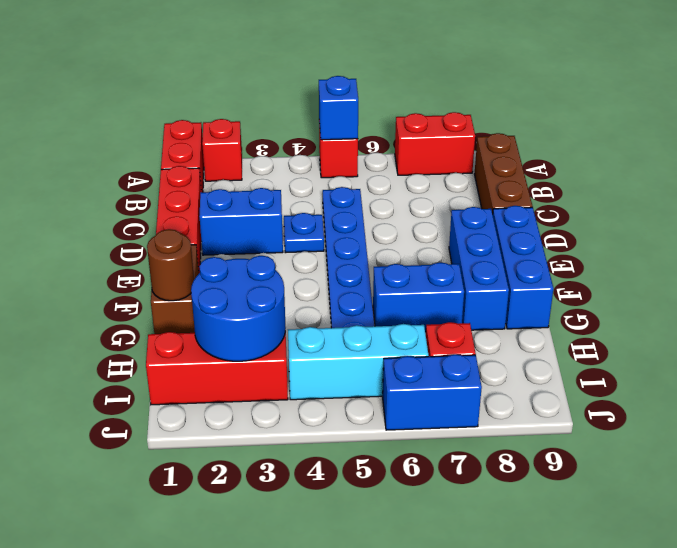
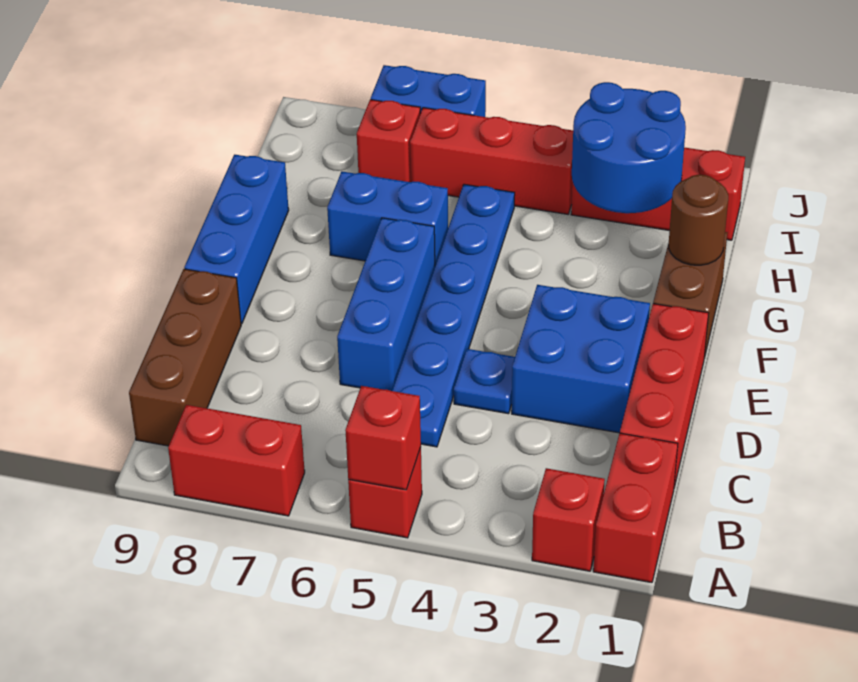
blue 1x1 brick [319,76,358,140] -> red 1x1 brick [345,386,421,490]
blue 1x2 brick [199,188,283,255] -> blue 2x2 brick [512,285,650,433]
blue 1x3 brick [449,207,509,330] -> blue 1x3 brick moved to [337,218,435,391]
cyan 1x3 brick [288,324,429,400] -> red 1x3 brick [410,108,573,214]

